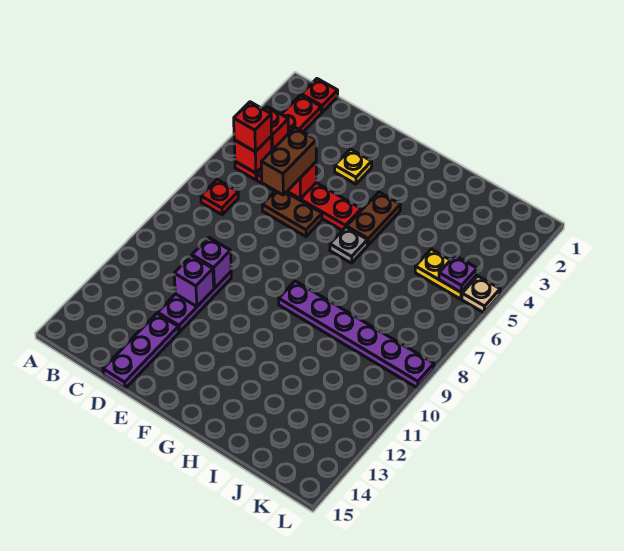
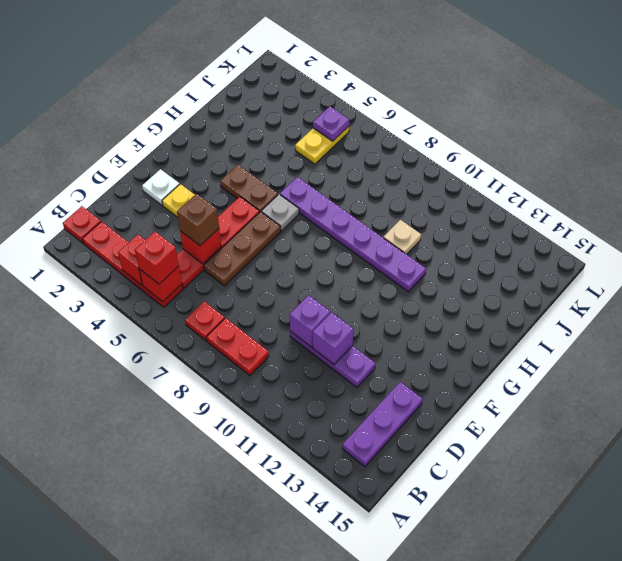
none -> red 1x2 plate [207,318,269,375]
brown 1x2 brick [261,128,316,195] -> brown 1x1 brick [177,194,219,246]
brown 1x2 plate [262,191,322,236] -> brown 1x3 plate [204,212,281,286]
purple 1x3 plate [103,313,179,388] -> purple 1x3 plate turned to [342,382,423,467]
none -> white 1x1 plate [142,169,180,205]
purple 1x6 plate [279,281,434,388] -> purple 1x6 plate turned to [280,177,426,292]
tan 1x1 plate [462,276,500,313] -> tan 1x1 plate moved to [383,220,421,254]

